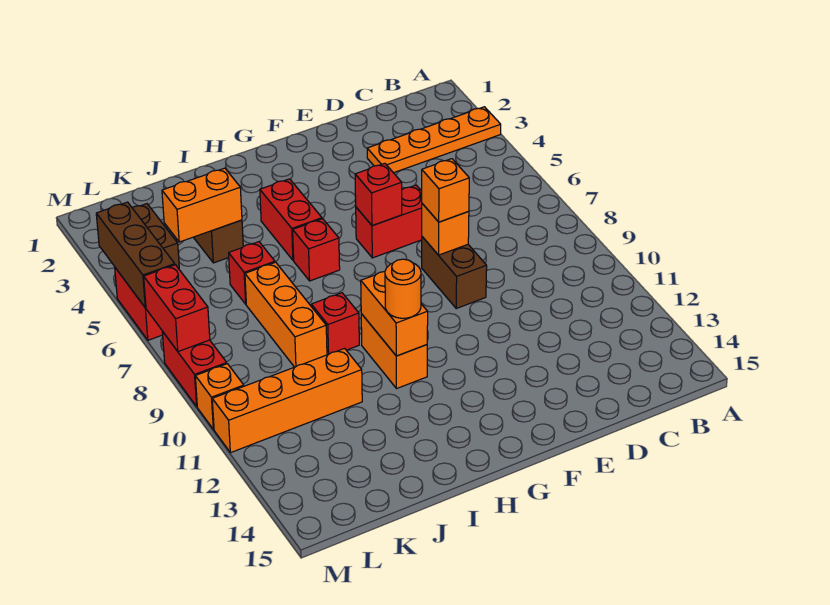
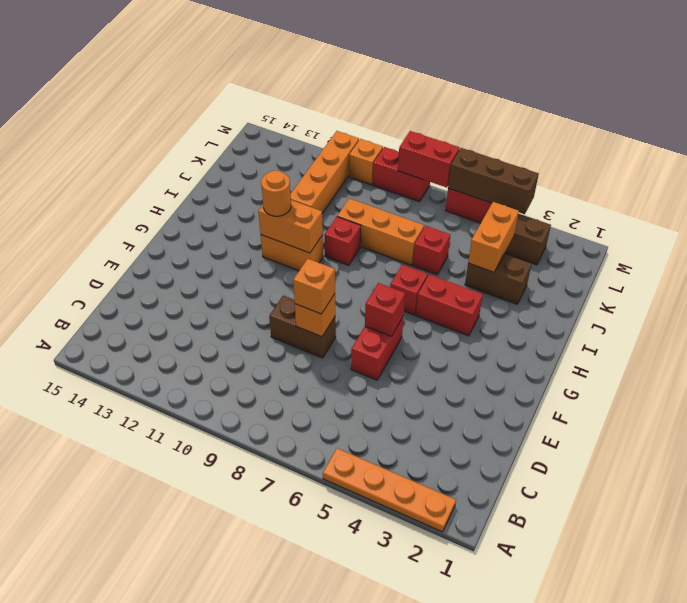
orange 1x4 plate [367,107,501,173] -> orange 1x4 plate turned to [323,448,456,532]

